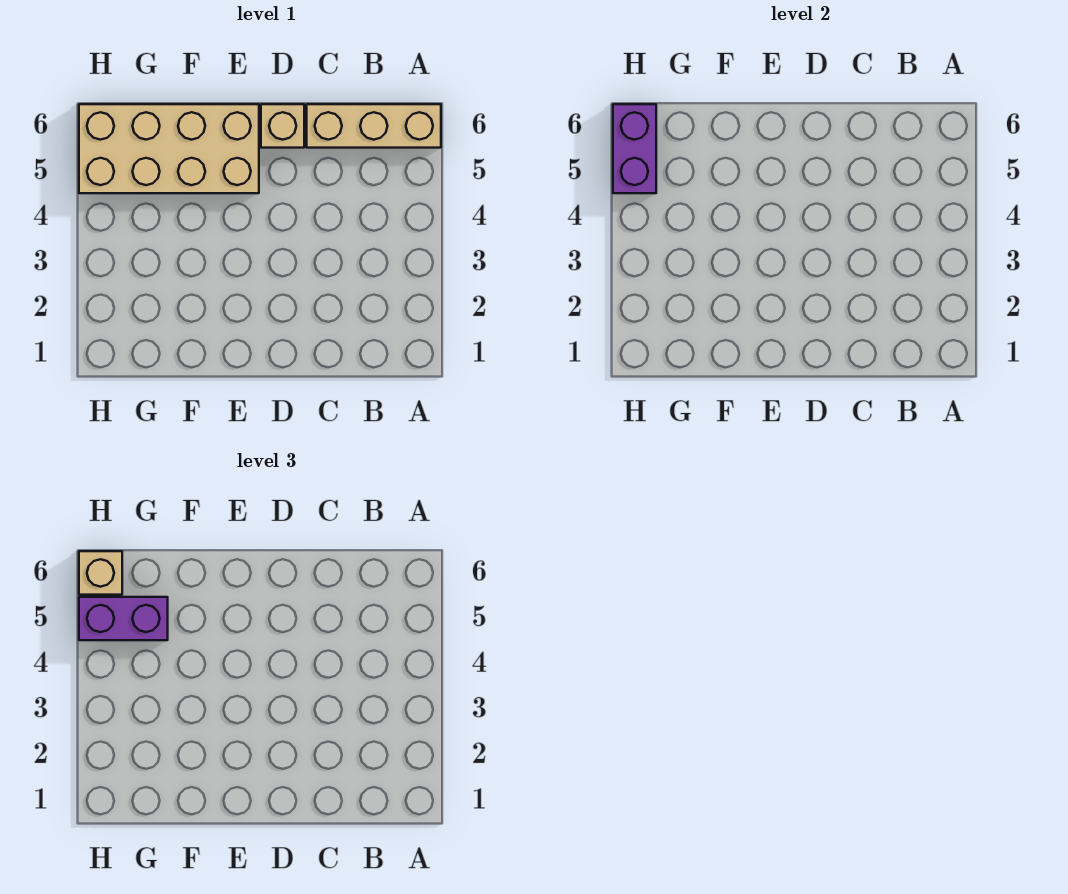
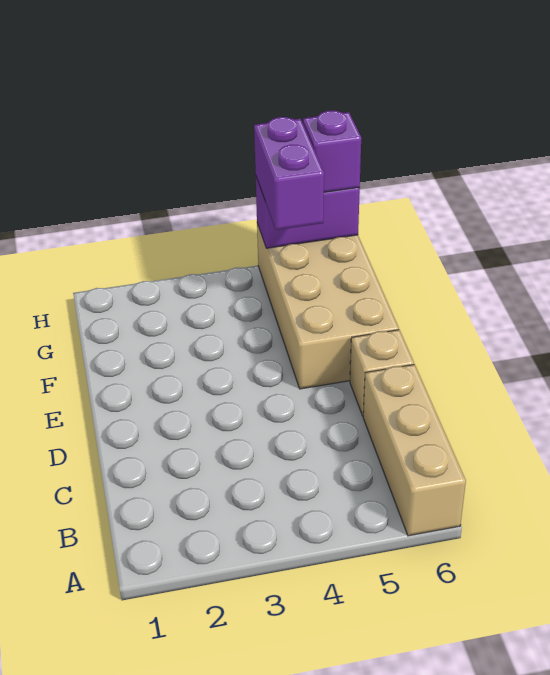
tan 1x1 brick [79,551,122,595] -> purple 1x1 brick [303,111,361,192]

